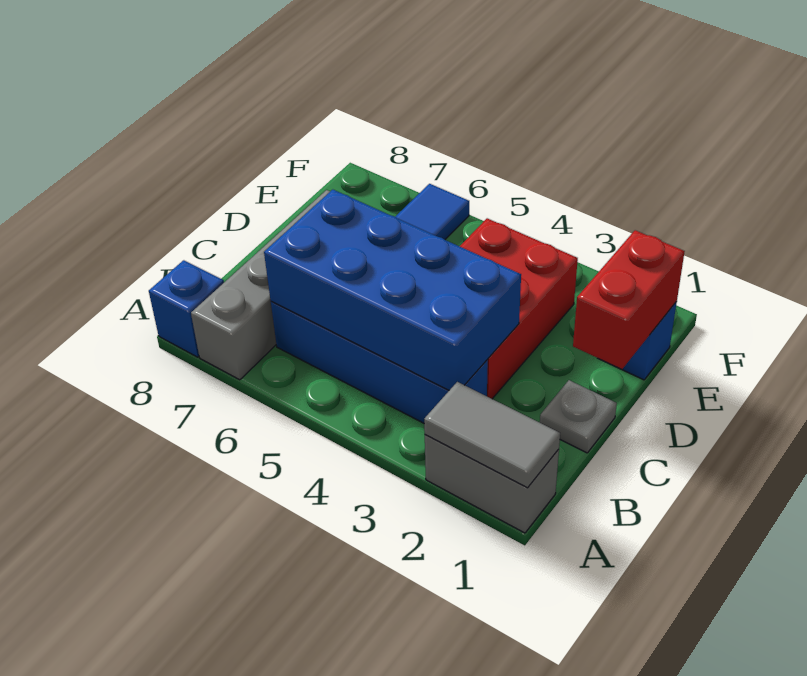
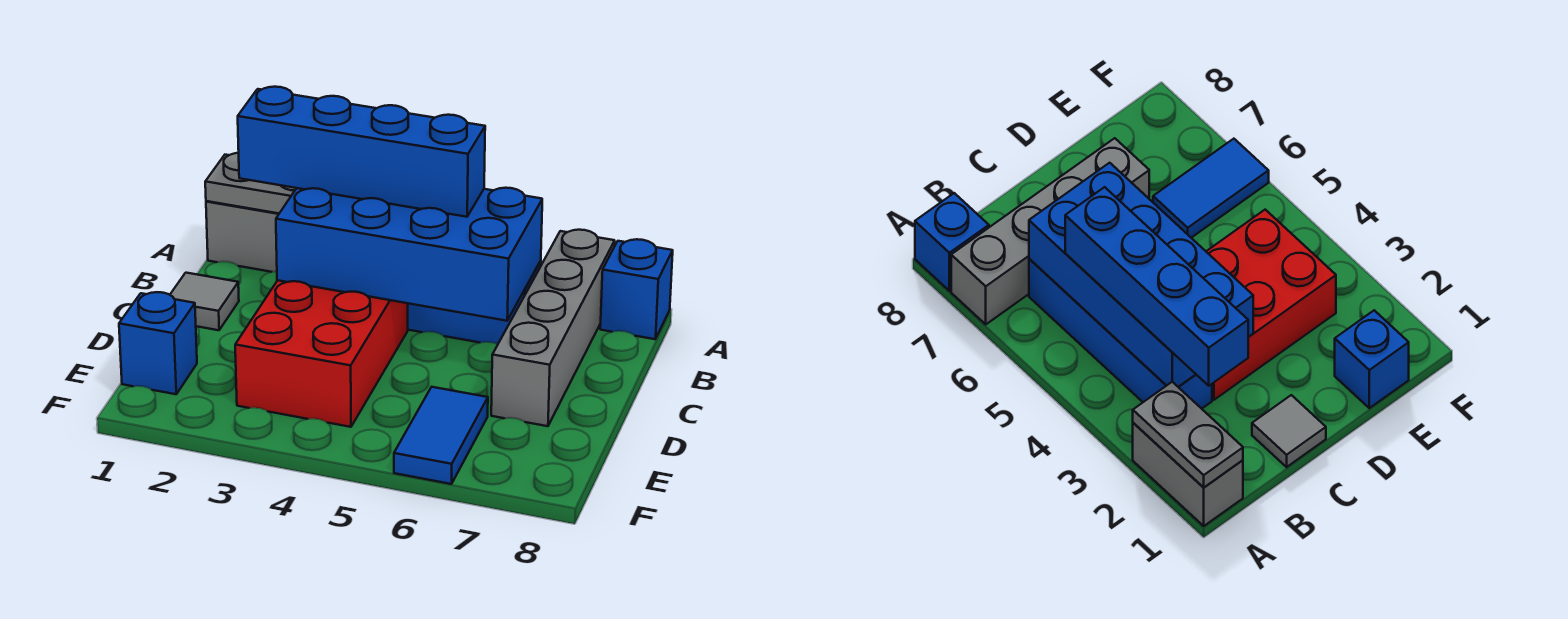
grey 1x2 tile [424,382,560,488] -> grey 1x2 plate [205,153,296,213]
none -> blue 1x4 brick [238,87,485,217]
grey 1x1 plate [540,380,617,453] -> grey 1x1 tile [170,273,239,330]
red 1x2 brick [573,230,685,369] -> none

